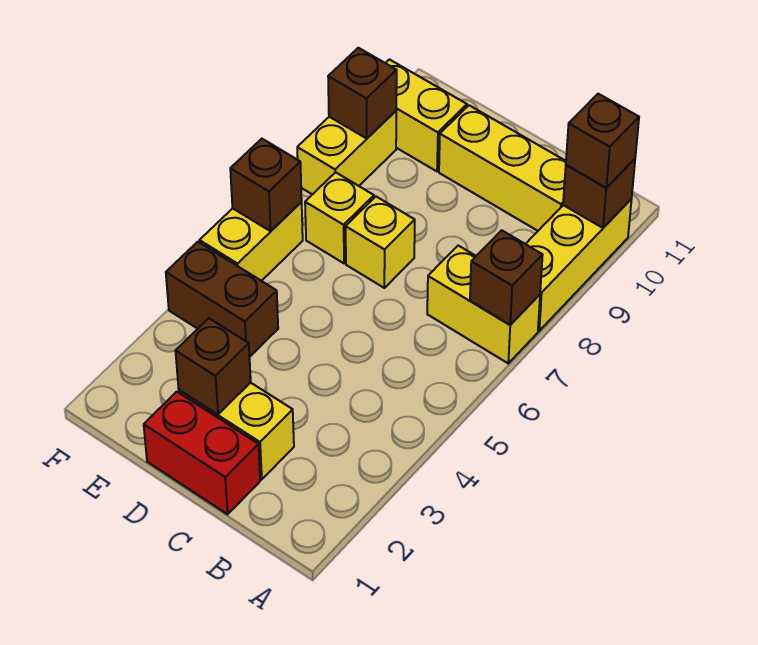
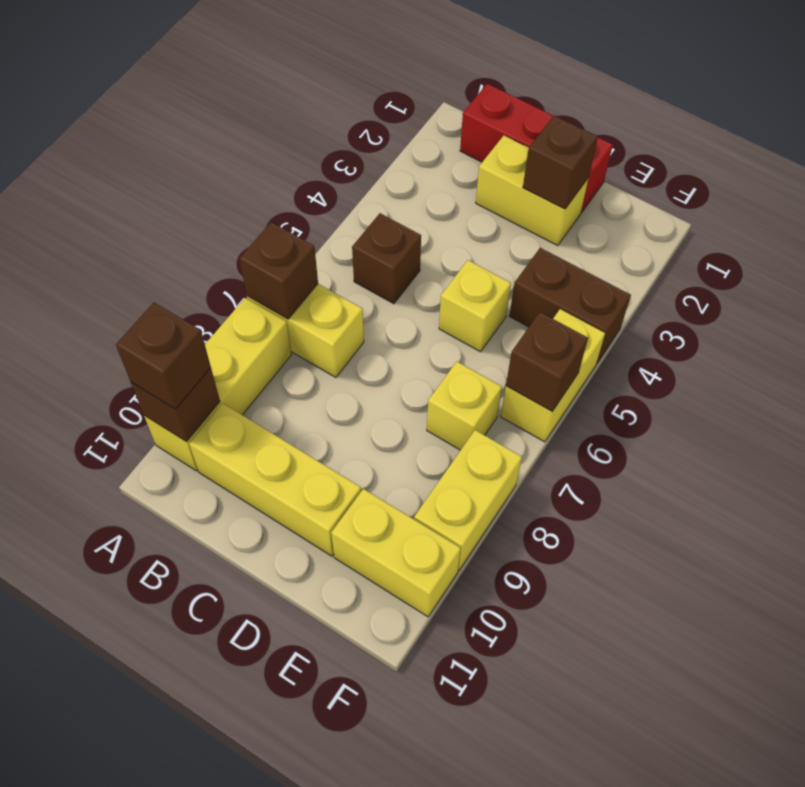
red 1x2 brick [144,392,260,514] -> red 1x3 brick [460,84,613,212]
yellow 1x1 brick [346,197,415,288] -> yellow 1x1 brick moved to [439,260,511,352]
brown 1x1 brick [328,48,397,138] -> brown 1x1 brick moved to [352,213,421,304]

